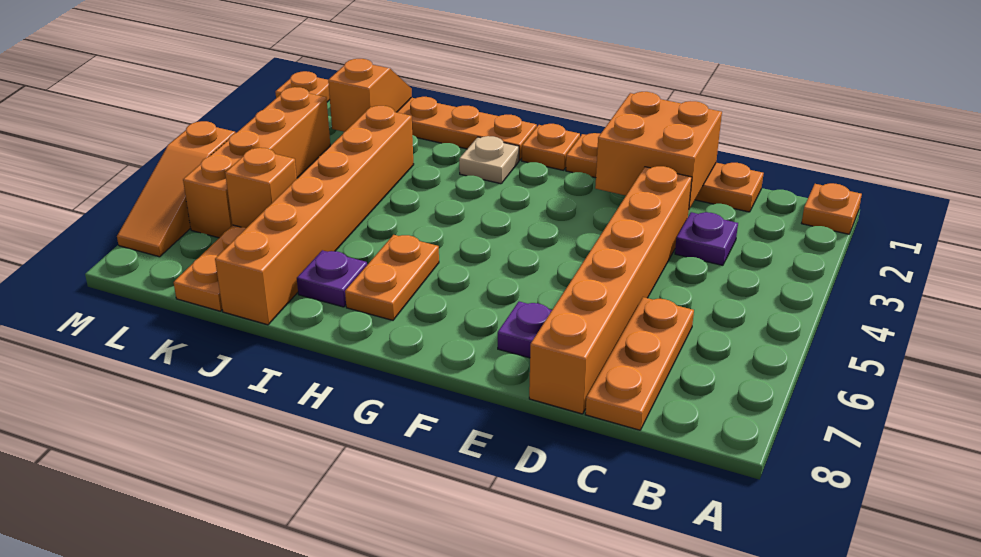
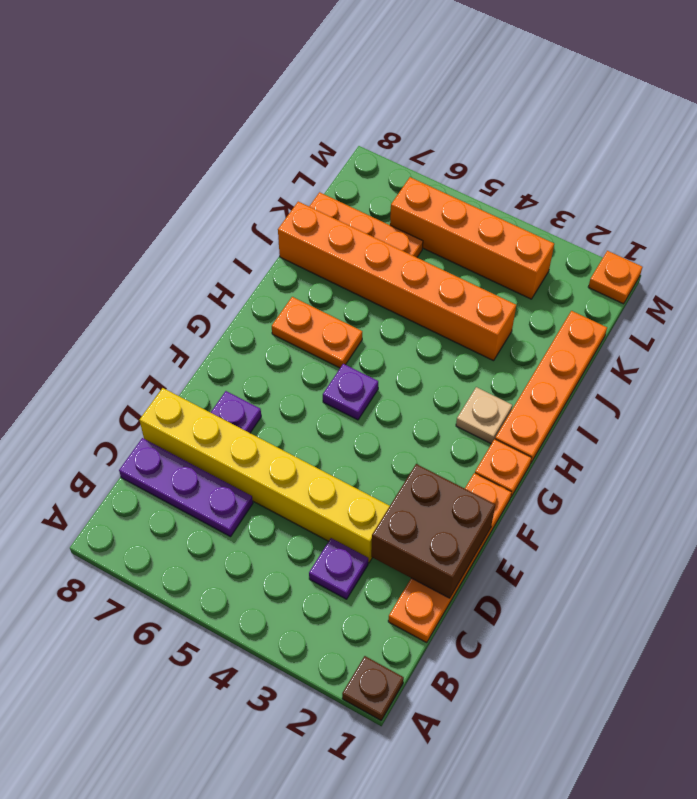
orange 1x1 plate [802,183,862,234] -> brown 1x1 plate [342,656,404,720]
orange 1x3 plate [585,297,694,430] -> purple 1x3 plate [119,438,253,537]
orange 2x2 brick [595,92,722,209] -> brown 2x2 brick [371,464,495,598]
orange 1x6 brick [529,166,692,414] -> yellow 1x6 brick [139,388,390,563]
purple 1x1 plate [297,250,367,307] -> purple 1x1 plate moved to [323,364,378,420]
orange 1x2 slope [328,59,412,132] -> none
orange 1x1 brick [225,148,297,228] -> none
orange 1x3 slope [117,121,235,257] -> none

